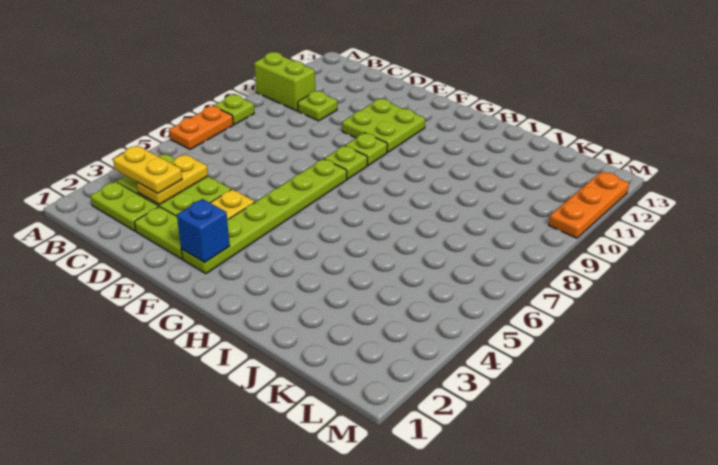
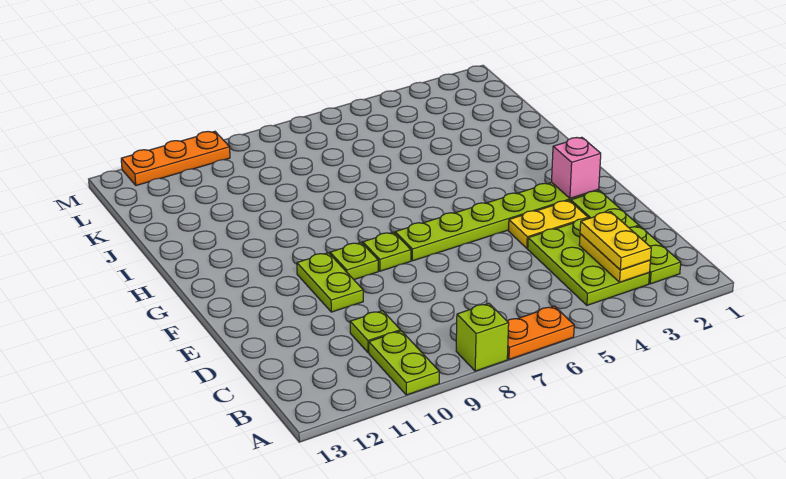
lime 1x1 plate [214,95,254,125] -> lime 1x1 brick [456,303,509,371]
lime 1x2 brick [254,52,315,111] -> lime 1x2 plate [369,331,439,395]
yellow 1x2 plate [137,154,208,204] -> yellow 1x2 plate turned to [579,234,650,282]
lime 2x2 plate [342,99,425,152] -> lime 1x2 plate [297,253,363,312]
blue 1x1 brick [177,199,230,263] -> pink 1x1 brick [552,137,601,199]

